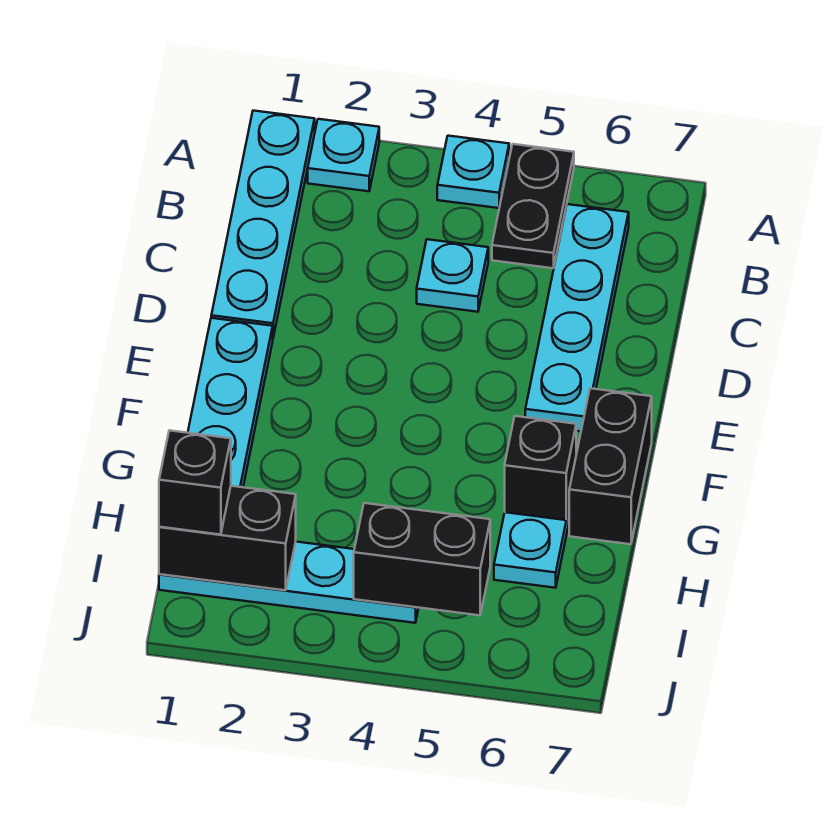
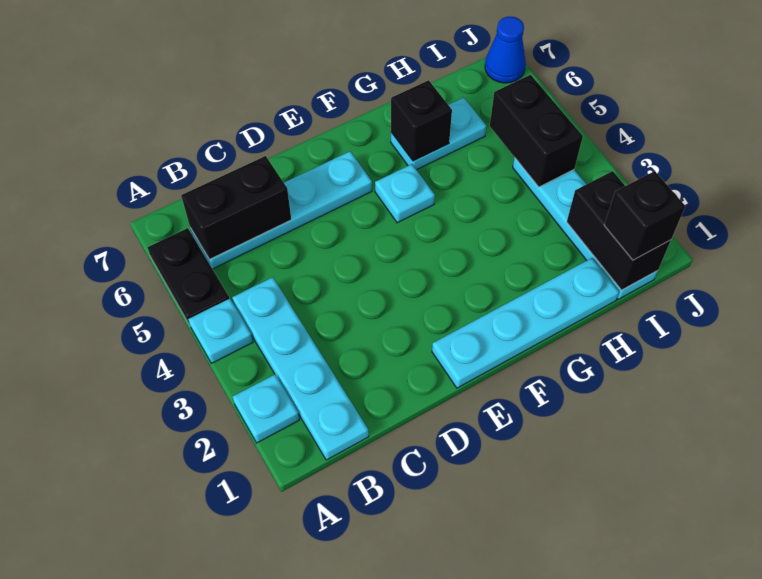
cyan 1x4 plate [211,111,315,337] -> cyan 1x4 plate turned to [232,277,369,460]
black 1x2 plate [492,144,574,268] -> black 1x2 plate turned to [147,228,229,325]
cyan 1x1 plate [417,239,488,312] -> cyan 1x1 plate moved to [375,164,435,223]
black 1x2 brick [569,388,652,544] -> black 1x2 brick moved to [181,156,291,259]
none -> blue 1x1 cone [485,17,526,83]

